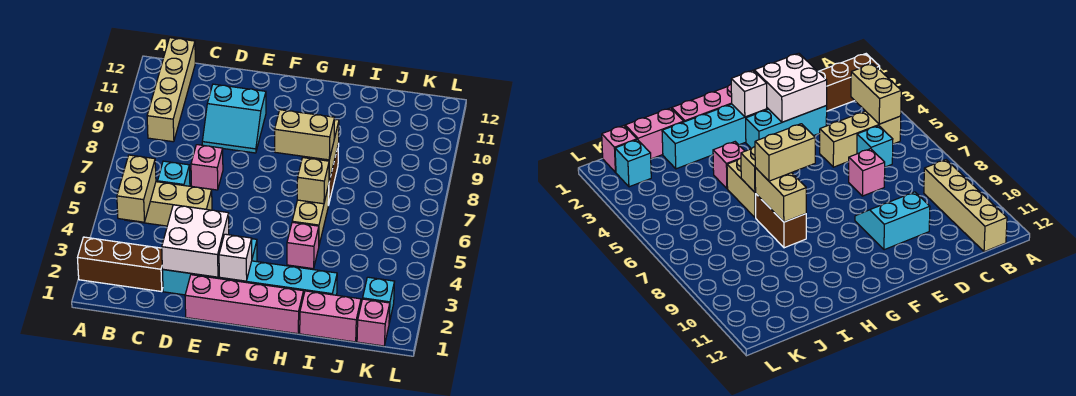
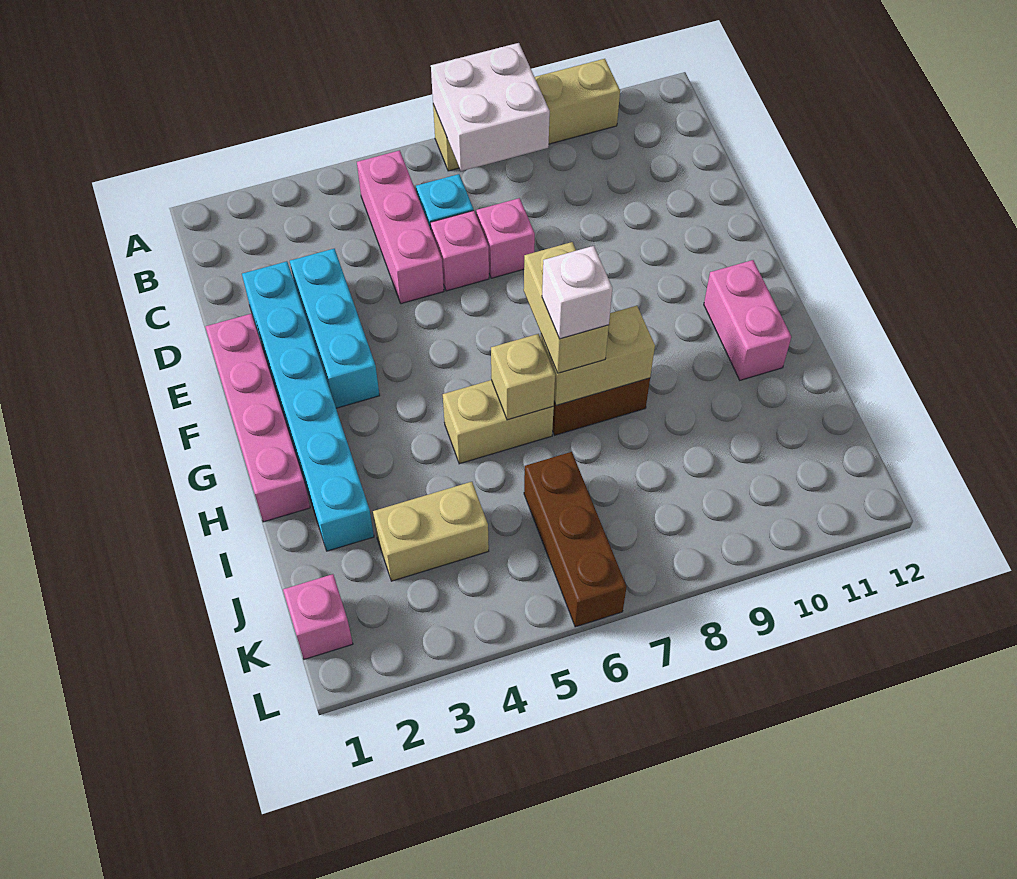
brown 1x3 brick [77,237,163,292] -> brown 1x3 brick moved to [524,452,627,627]
tan 1x2 brick [117,155,156,222] -> tan 1x2 brick moved to [373,482,489,581]
tan 1x3 brick [127,182,212,226] -> pink 1x3 brick [357,150,444,304]
tan 1x4 brick [147,38,195,142] -> tan 1x4 brick moved to [433,59,620,171]
white 2x2 brick [162,205,229,277] -> white 2x2 brick moved to [431,43,550,171]
cyan 2x2 slope [202,84,266,153] -> none
white 1x1 brick [219,234,252,281] -> white 1x1 brick moved to [542,246,612,339]
pink 1x1 brick [287,222,319,269] -> pink 1x1 brick moved to [430,211,489,291]
pink 1x2 brick [300,291,361,342] -> pink 1x2 brick moved to [704,260,791,380]
cyan 1x1 brick [363,277,395,323] -> none

